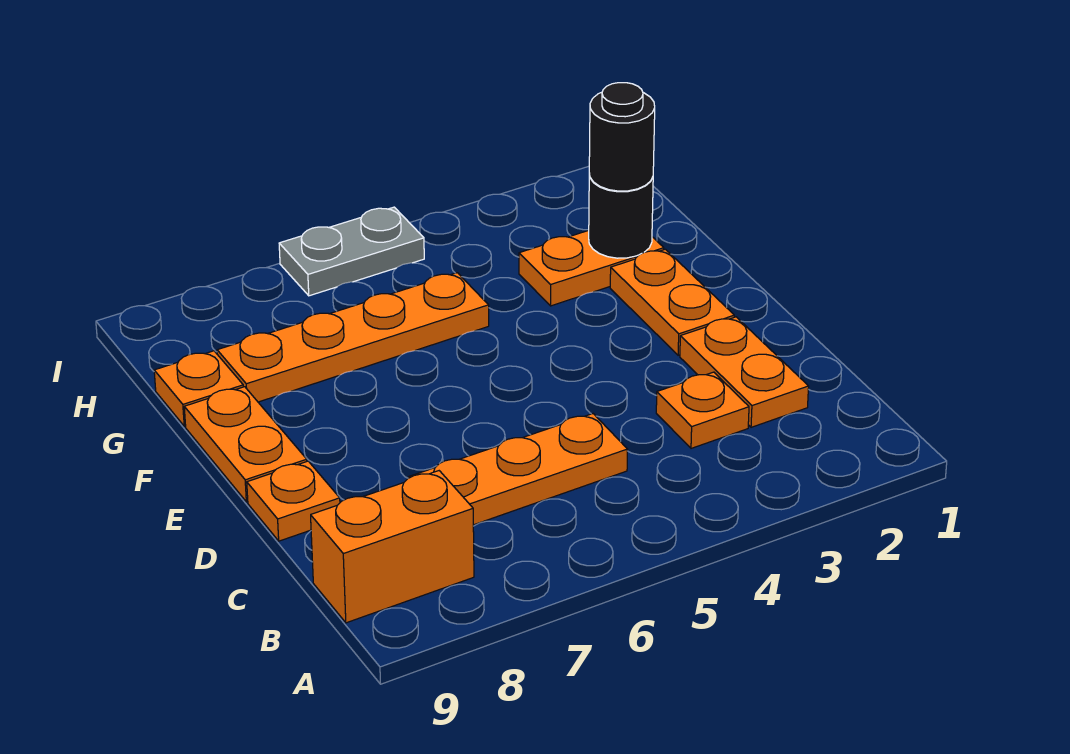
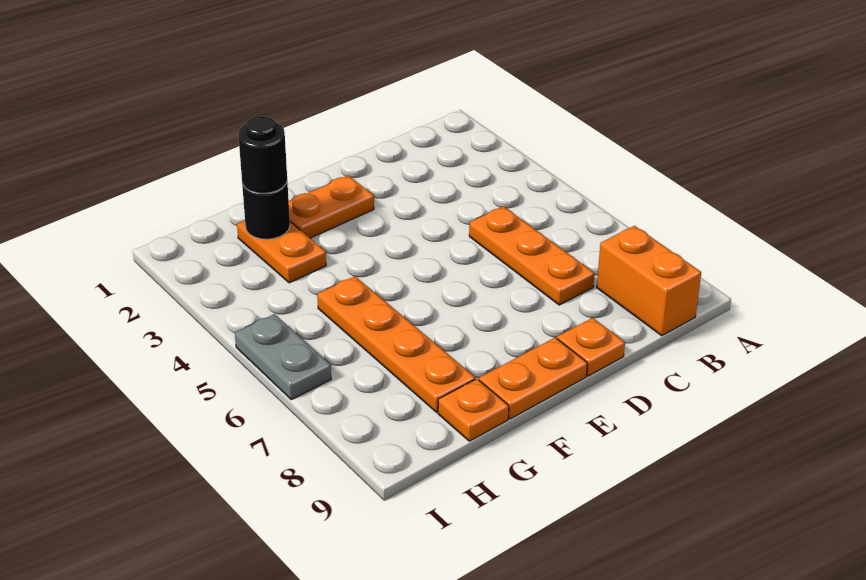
orange 1x2 plate [680,317,809,427] -> none
orange 1x1 plate [656,372,749,448] -> none

